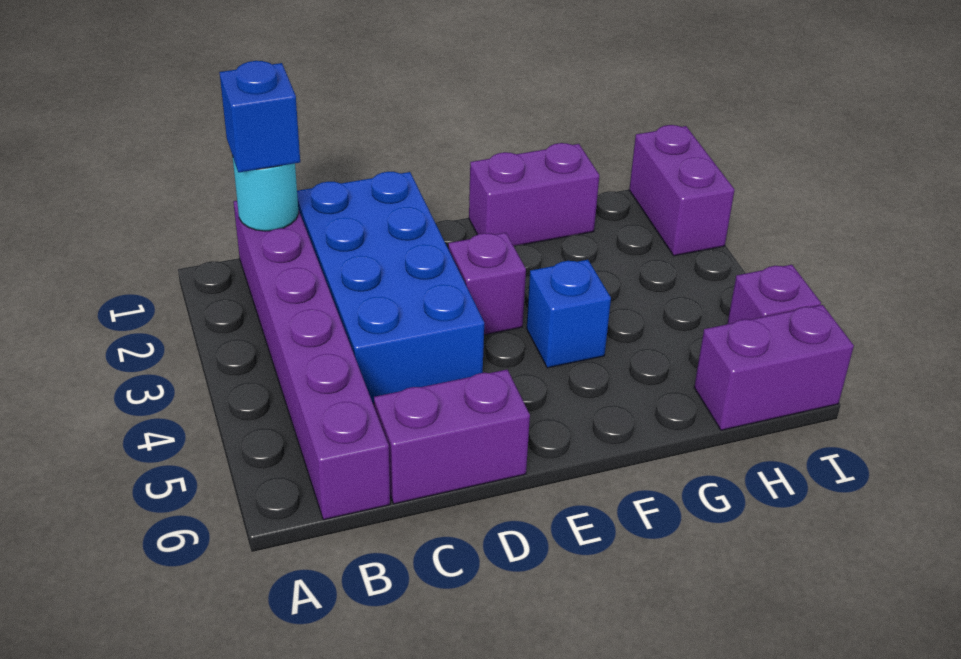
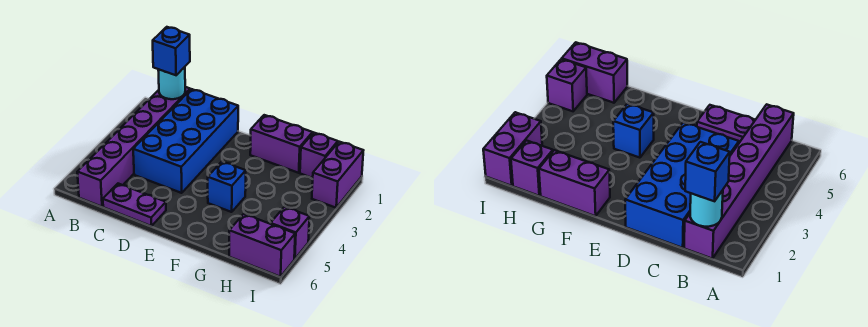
purple 1x2 brick [374,370,530,504] -> purple 1x2 plate [103,184,166,226]
purple 1x1 brick [448,233,526,335] -> purple 1x1 brick moved to [300,133,338,178]

